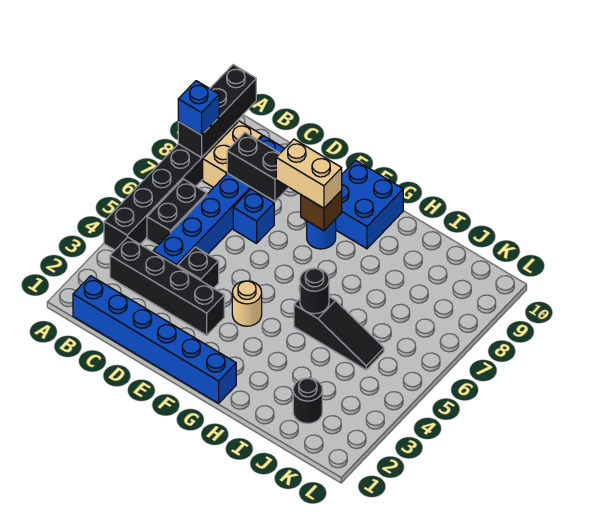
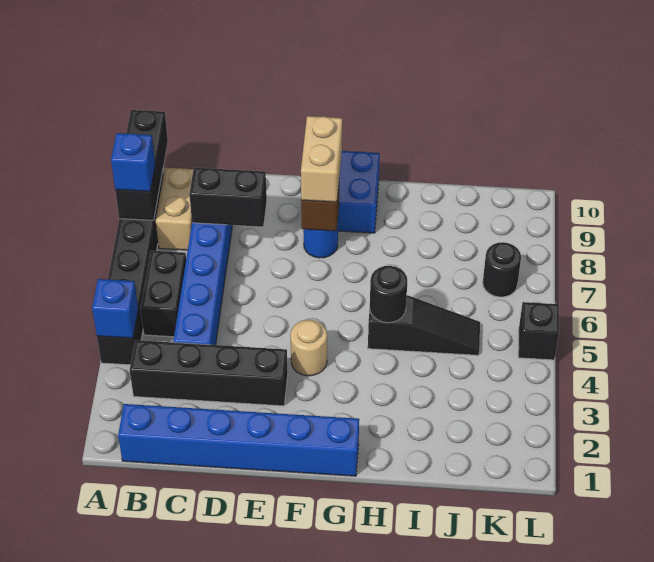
black 1x1 brick [178,247,219,288] -> black 1x1 brick moved to [518,302,559,360]
blue 1x1 brick [233,189,274,243] -> blue 1x1 brick moved to [92,279,138,338]
tan 1x2 brick [276,139,342,208] -> tan 1x2 brick turned to [301,116,342,202]
black 1x1 round brick [293,378,322,424] -> black 1x1 round brick moved to [483,242,521,297]

